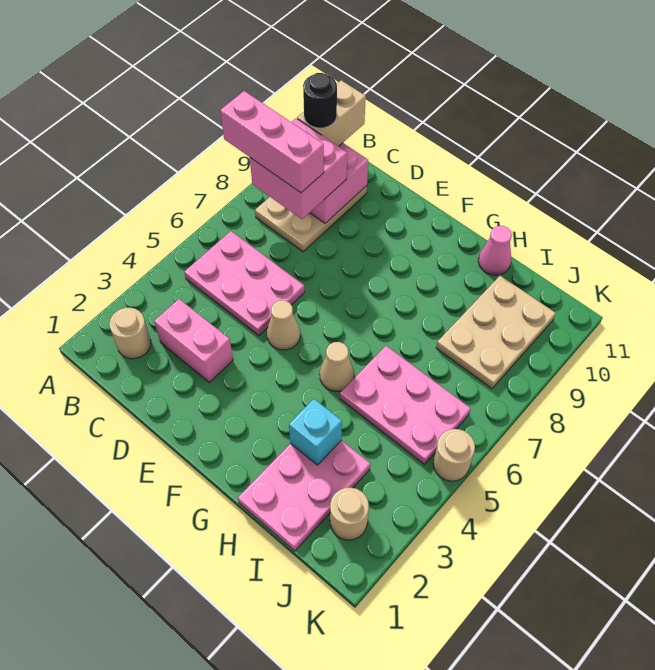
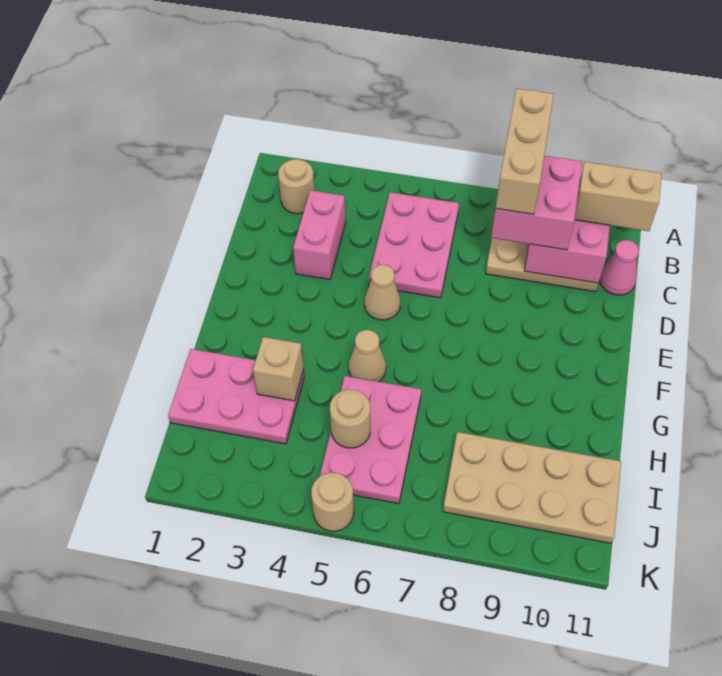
pink 1x3 brick [220,91,324,193] -> tan 1x3 brick [495,88,554,214]
black 1x1 round brick [303,73,337,128] -> none
cyan 1x1 brick [289,399,342,465] -> tan 1x1 brick [253,337,304,401]
pink 1x1 cone [478,226,512,275] -> pink 1x1 cone moved to [600,240,639,295]
tan 2x3 plate [436,276,556,388] -> tan 2x4 plate [443,432,621,543]
tan 1x1 round brick [330,488,369,540] -> tan 1x1 round brick moved to [330,389,370,448]

